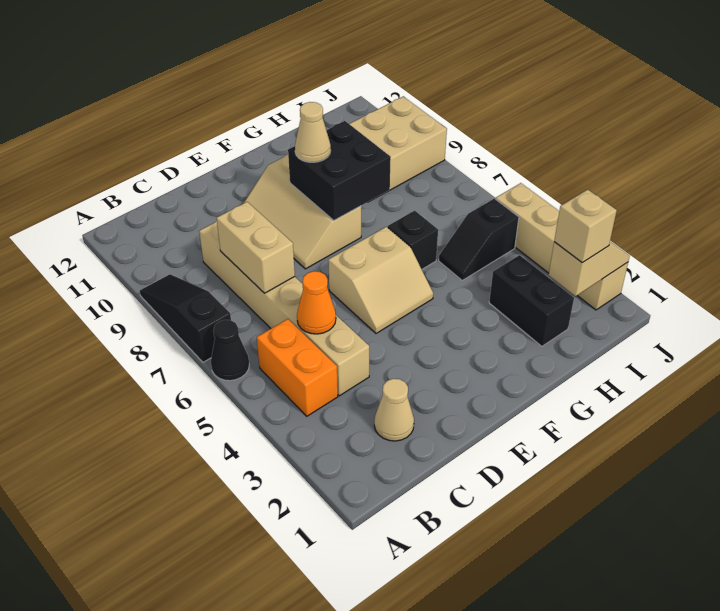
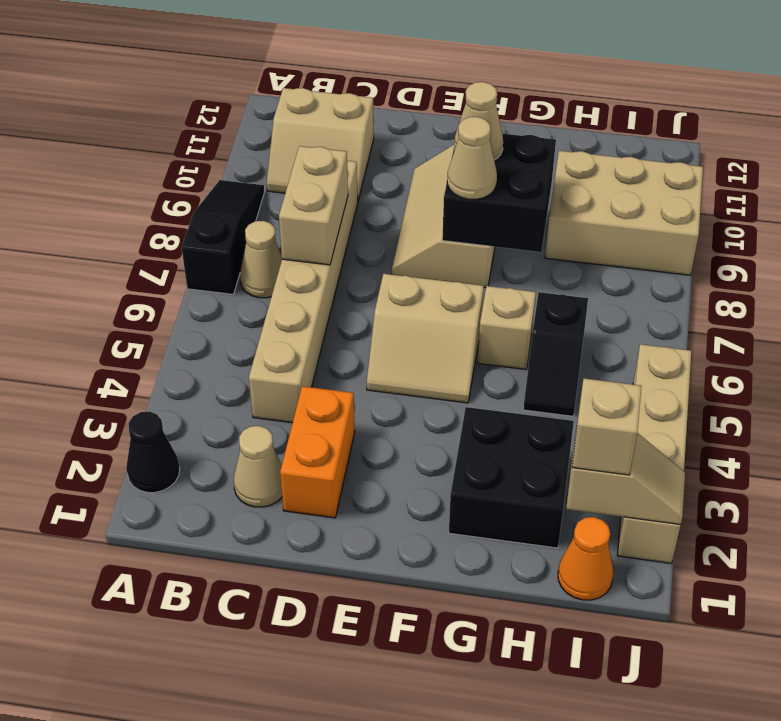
black 1x1 cone [211,320,249,381] -> black 1x1 cone moved to [126,411,180,493]
orange 1x2 brick [257,319,338,416] -> orange 1x2 brick moved to [280,386,355,518]
none -> tan 1x1 cone [240,221,282,298]
none -> tan 2x2 slope [267,88,374,200]
orange 1x1 cone [297,271,336,334] -> orange 1x1 cone moved to [558,517,614,600]
none -> tan 1x1 cone [447,117,497,199]
black 1x1 brick [388,211,438,269] -> tan 1x1 brick [478,286,536,369]
black 1x2 brick [489,255,574,346] -> black 2x2 brick [449,407,574,548]
black 1x2 slope [439,199,519,280] -> black 1x2 slope turned to [523,292,588,416]

